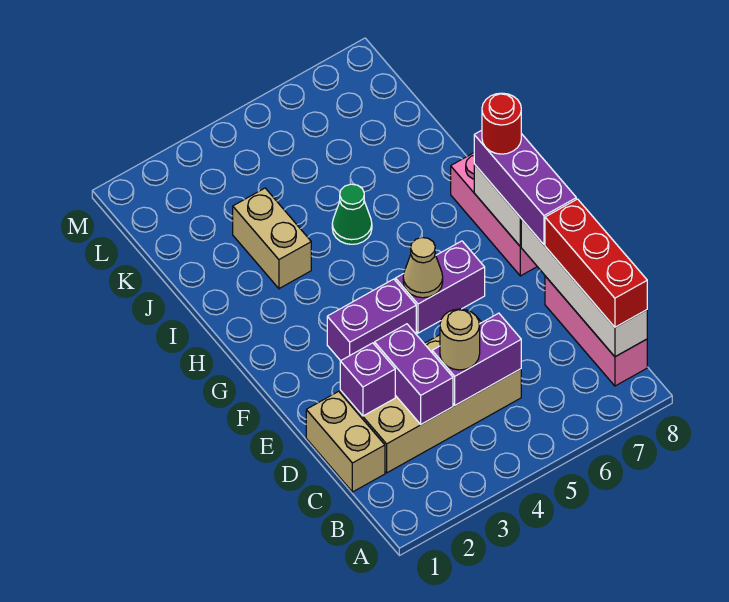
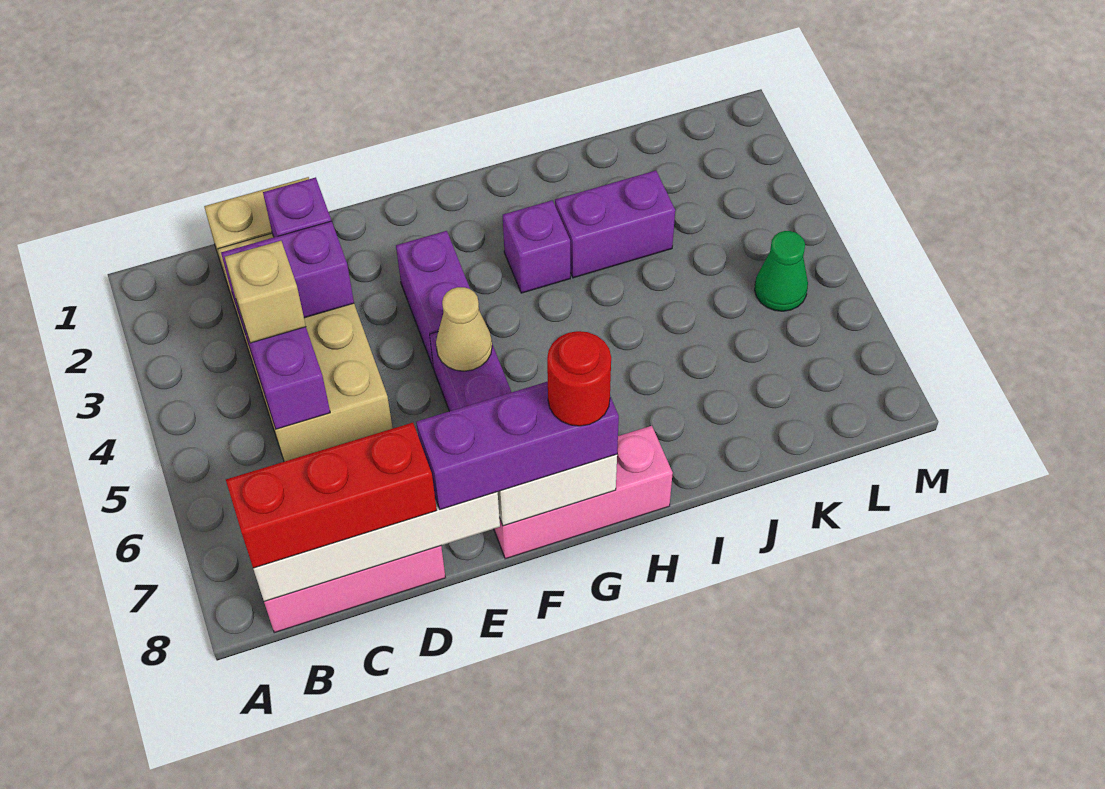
tan 1x1 round brick [440,309,480,370] -> tan 1x1 brick [225,241,306,343]
none -> purple 1x1 brick [503,200,570,293]
tan 1x2 brick [233,188,311,289] -> purple 1x2 brick [555,171,675,278]
green 1x1 cone [332,184,372,244] -> green 1x1 cone moved to [755,231,808,311]

